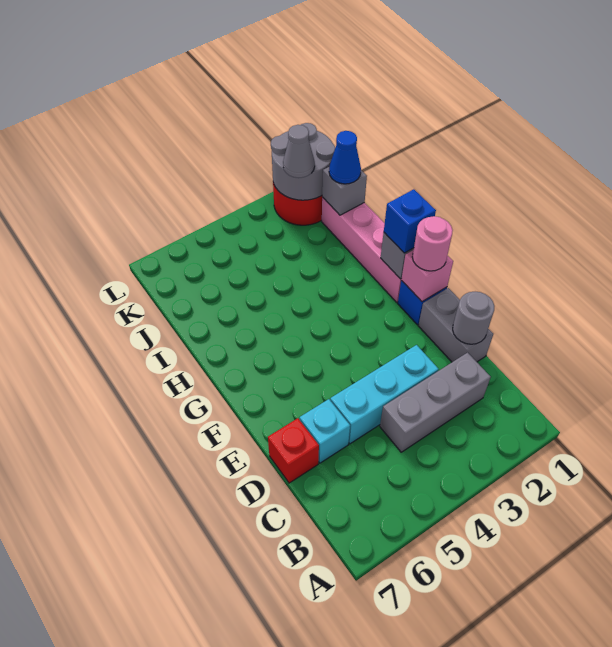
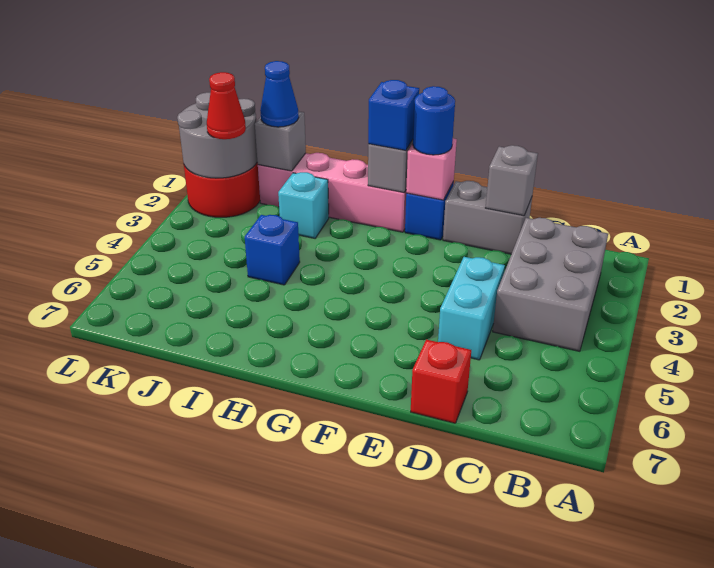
grey 1x3 brick [380,352,491,452] -> grey 2x3 brick [493,218,608,351]
grey 1x1 round brick [453,292,494,344] -> grey 1x1 brick [486,145,538,216]
cyan 1x3 brick [330,345,439,444] -> cyan 1x2 brick [438,257,505,360]
cyan 1x1 brick [300,399,350,463] -> cyan 1x1 brick moved to [278,172,329,238]
pink 1x1 round brick [412,216,453,271] -> blue 1x1 round brick [413,86,455,155]
none -> blue 1x1 brick [245,215,300,285]
grey 1x1 cone [283,125,315,178] -> red 1x1 cone [207,72,246,139]

